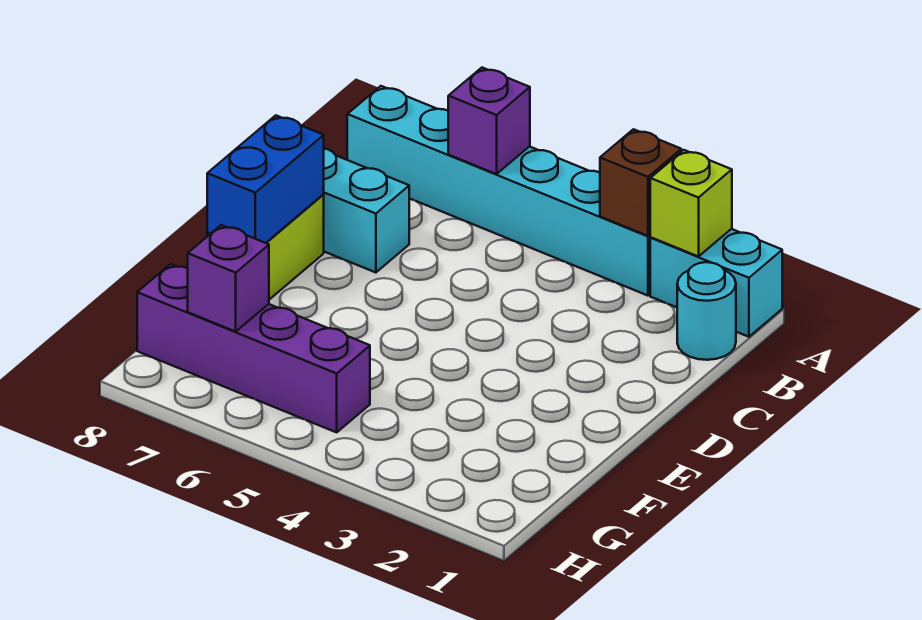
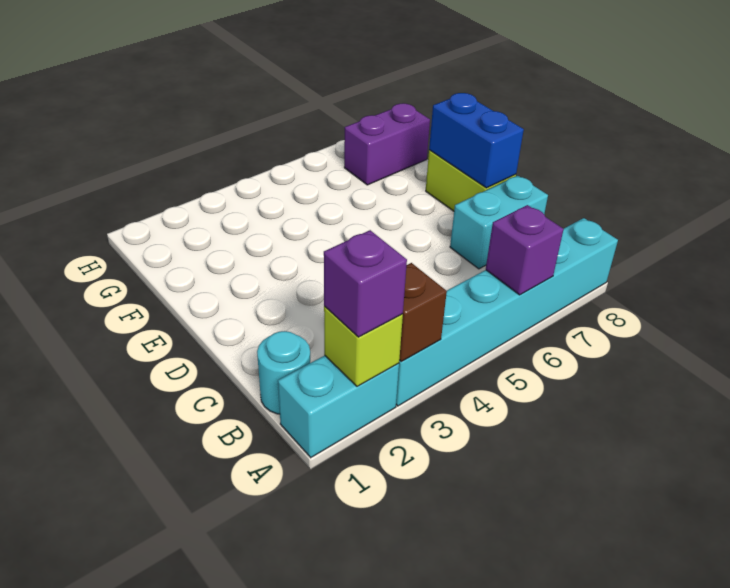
purple 1x4 brick [137,264,370,432] -> purple 1x2 brick [344,103,430,185]
purple 1x1 brick [188,225,269,332] -> purple 1x1 brick moved to [324,230,407,337]

